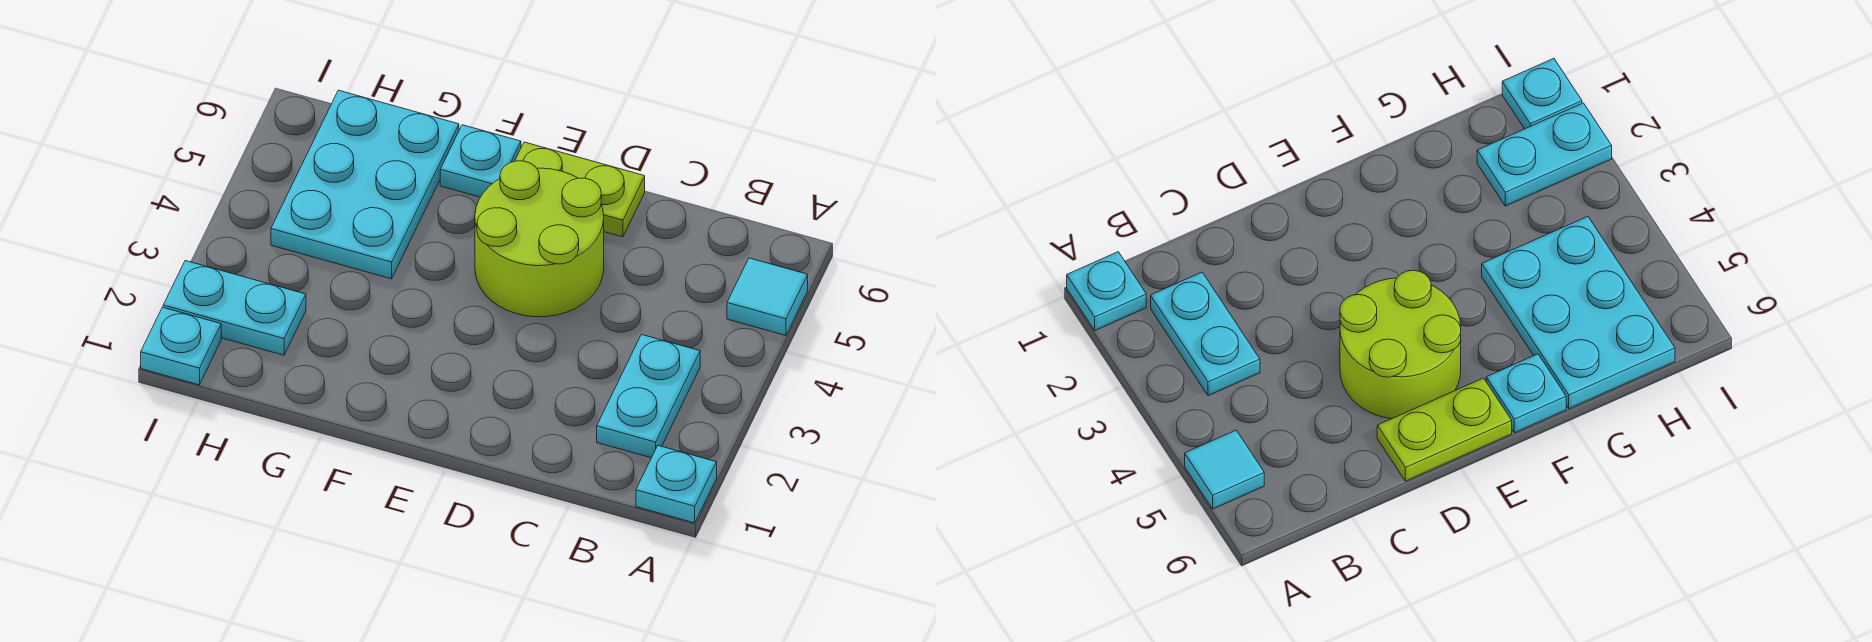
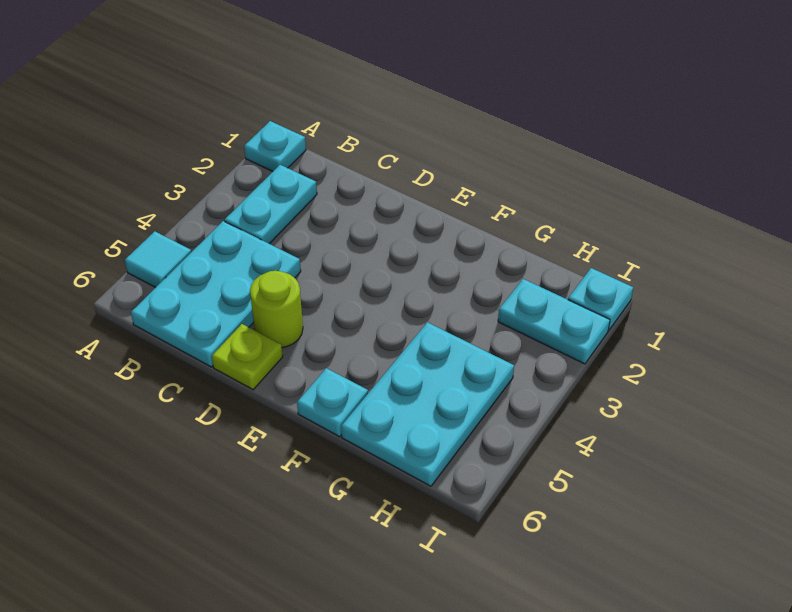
none -> cyan 2x3 plate [131,221,301,367]
lime 2x2 round brick [475,161,604,317] -> lime 1x1 round brick [250,271,303,347]
lime 1x2 plate [515,142,645,237] -> lime 1x1 plate [212,324,283,390]

